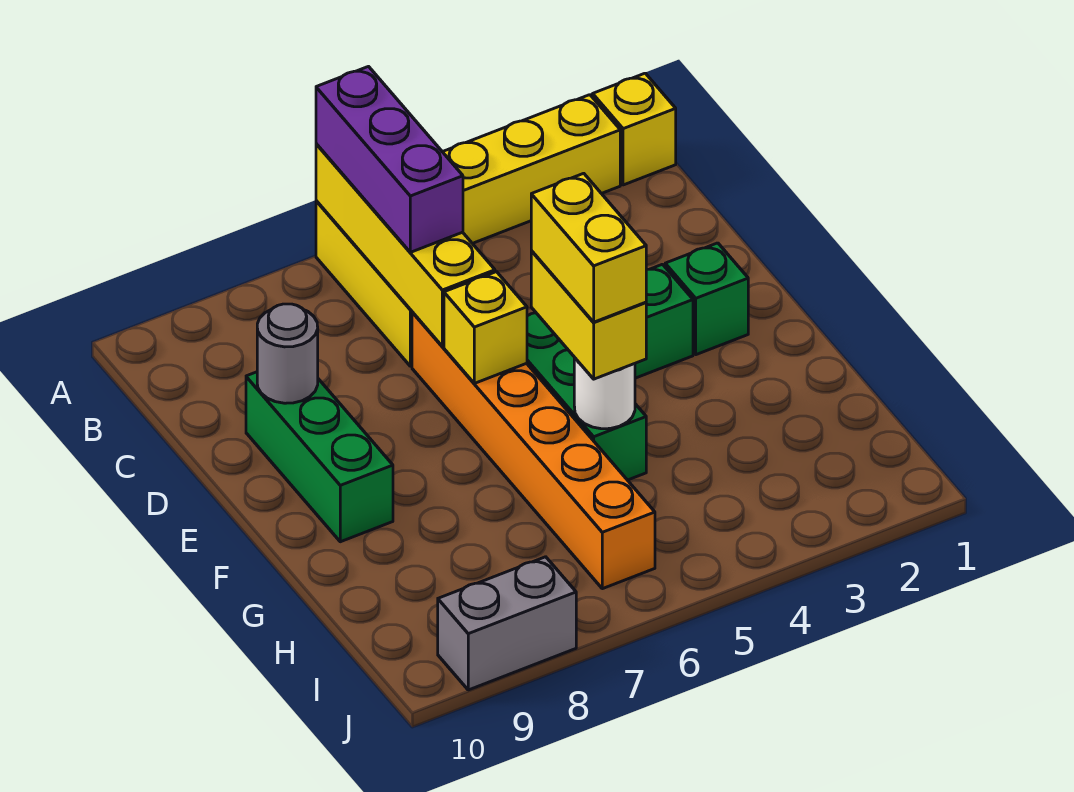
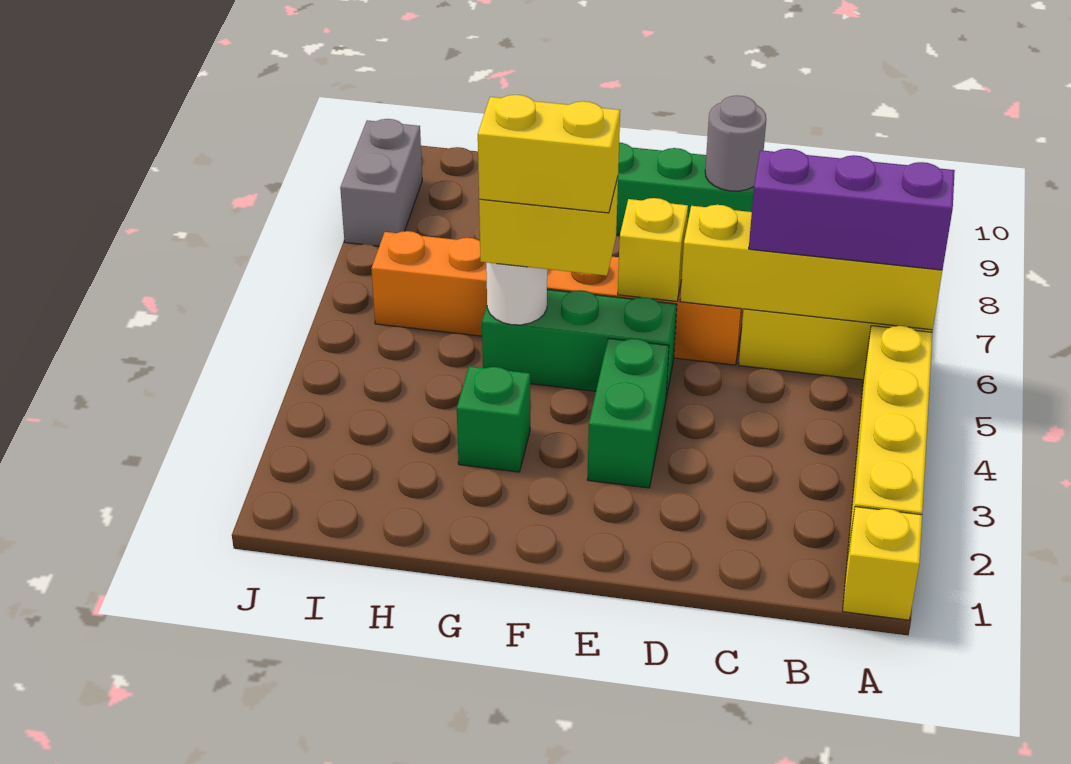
green 1x1 brick [665,243,748,355] -> green 1x1 brick moved to [457,366,530,472]

